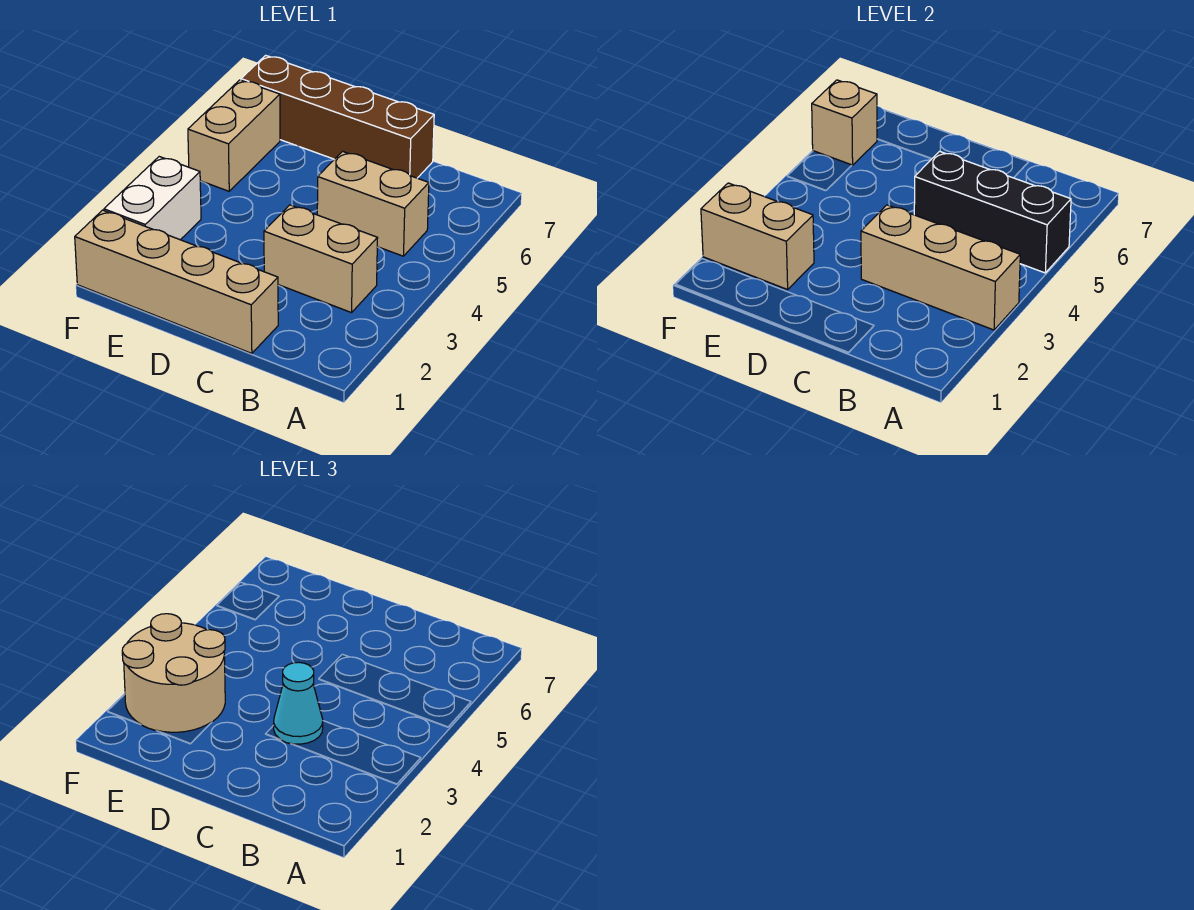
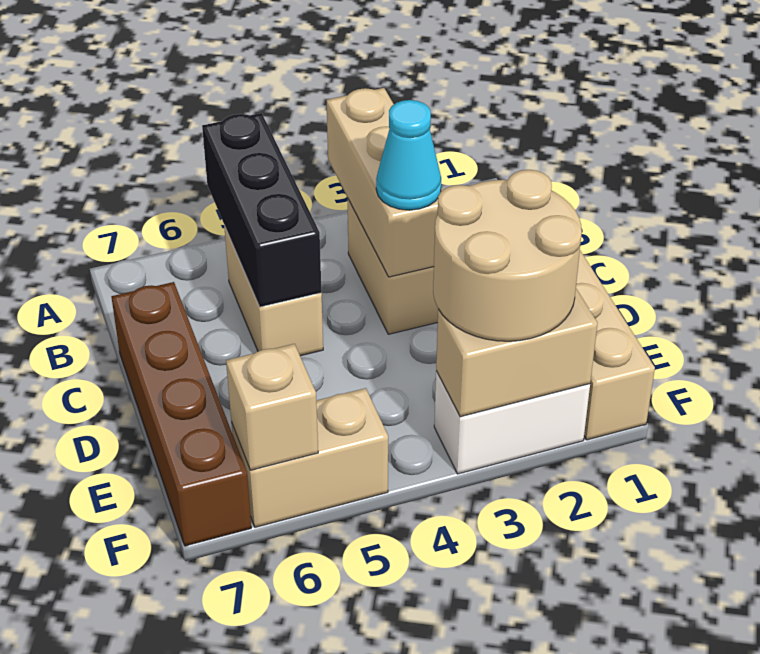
tan 1x2 brick [701,183,814,290] -> tan 1x2 brick turned to [436,289,598,417]

